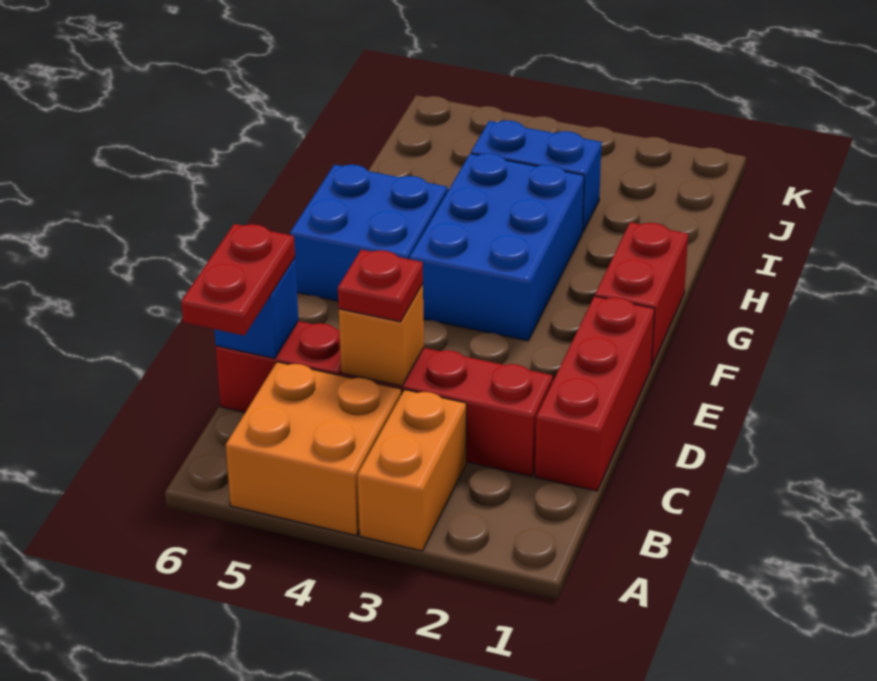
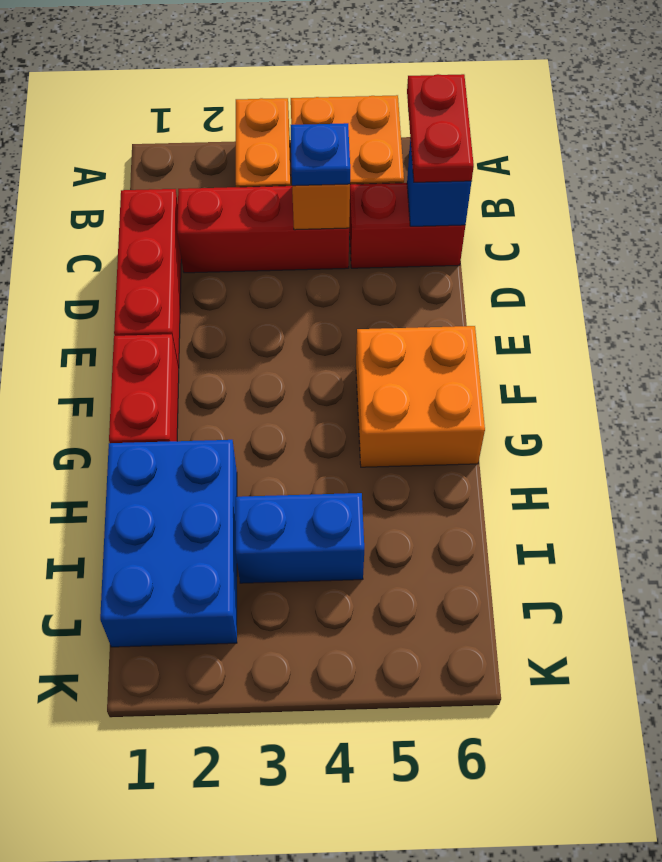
red 1x1 plate [338,250,423,322] -> blue 1x1 plate [291,123,350,186]
blue 2x3 brick [410,153,584,341] -> blue 2x3 brick moved to [100,440,237,647]
blue 2x2 brick [290,165,447,301] -> orange 2x2 brick [356,326,485,467]

